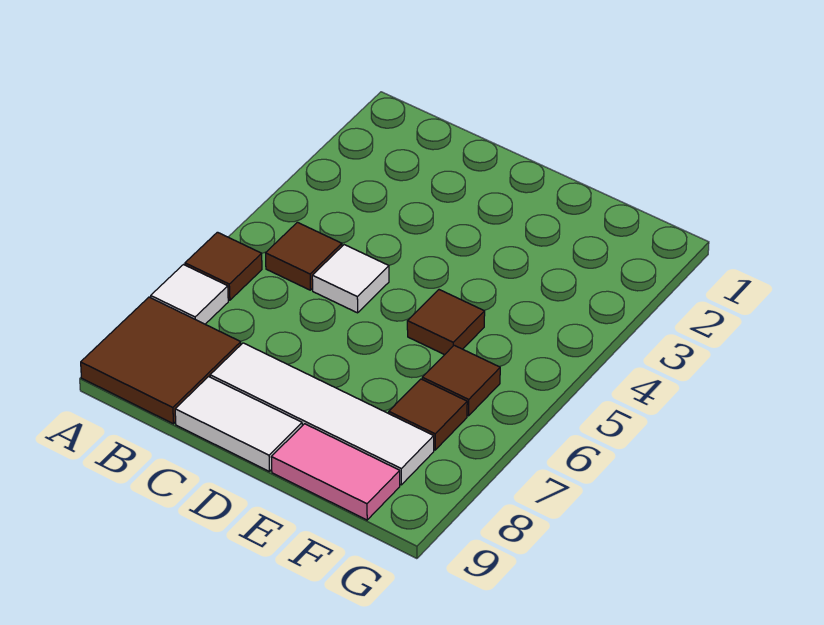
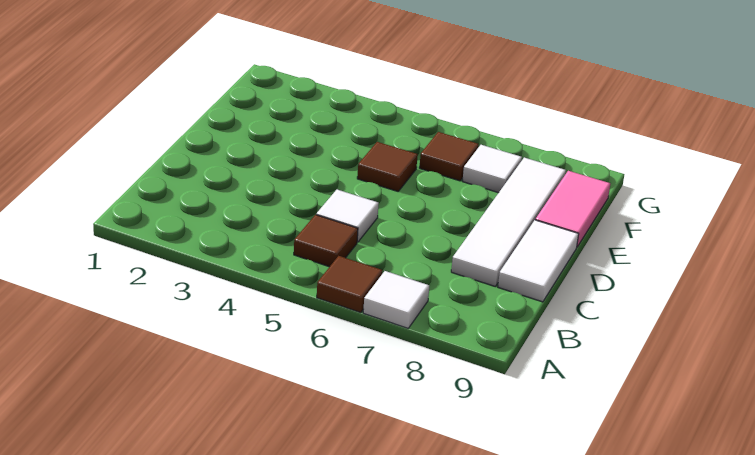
brown 2x2 tile [81,297,241,424] -> none
brown 1x1 tile [389,379,467,450] -> white 1x1 tile [463,145,522,193]

